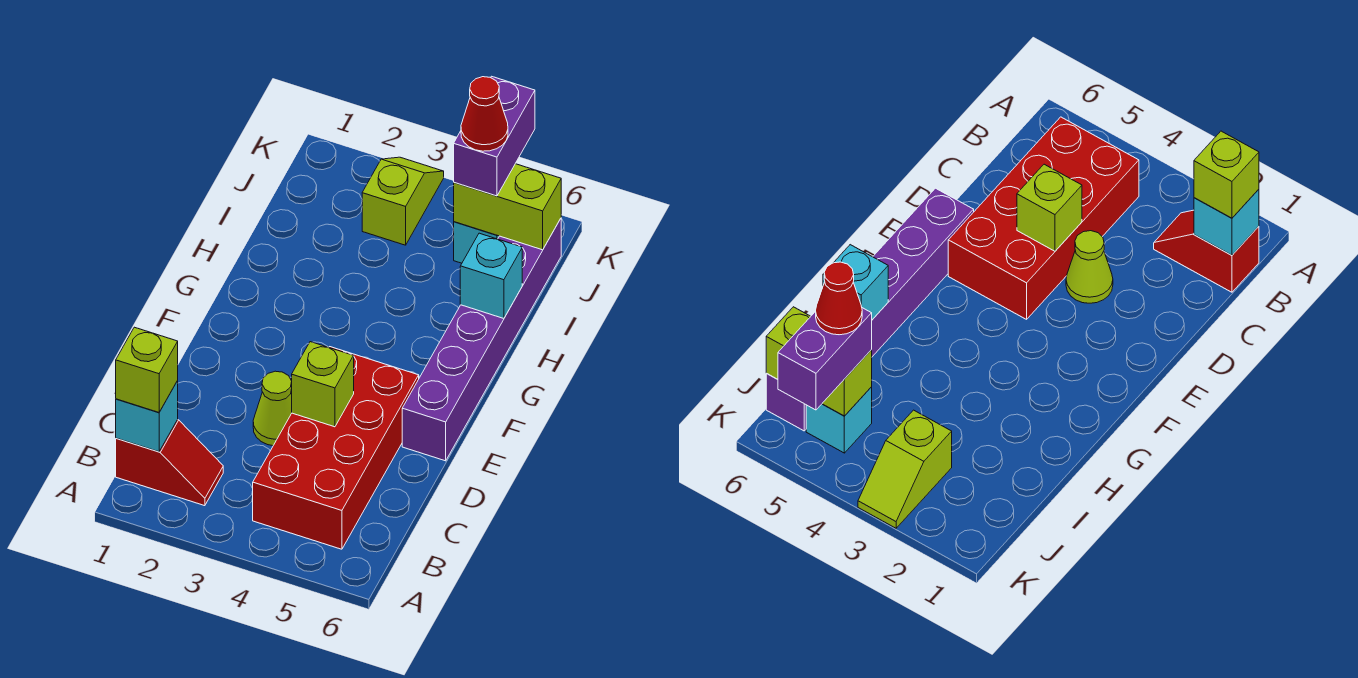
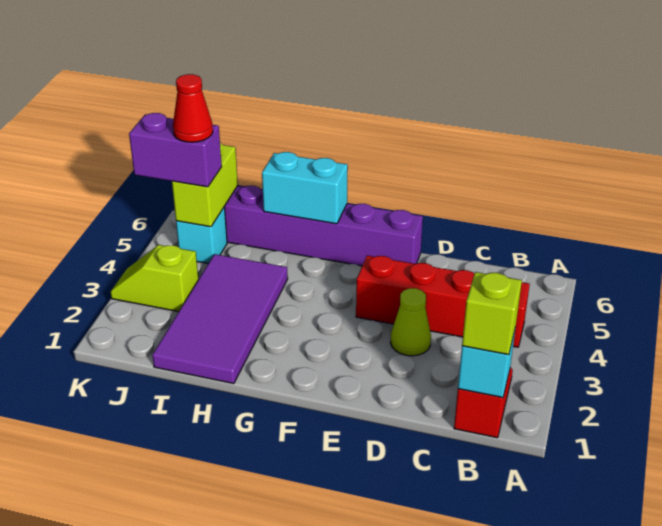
red 2x4 brick [253,347,419,549] -> red 1x4 brick [356,255,530,347]
lime 1x1 brick [292,342,354,427] -> none
none -> purple 2x4 tile [152,254,288,384]
cyan 1x1 brick [460,233,522,318] -> cyan 1x2 brick [262,152,348,224]

